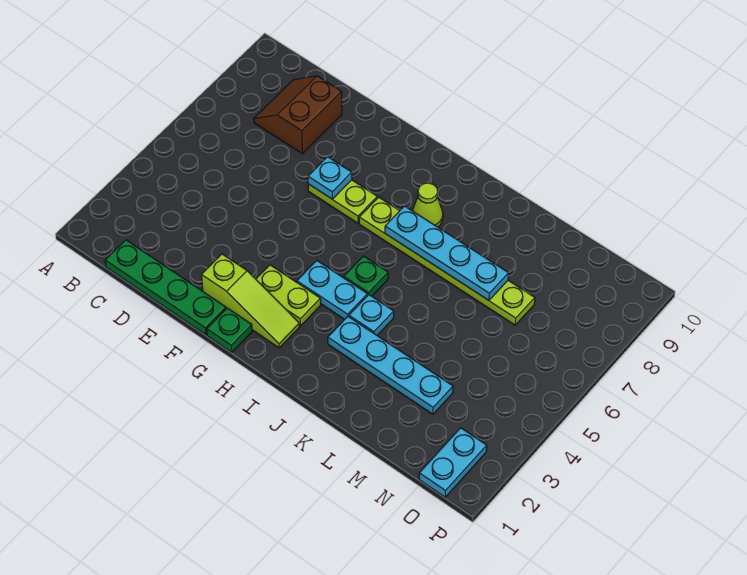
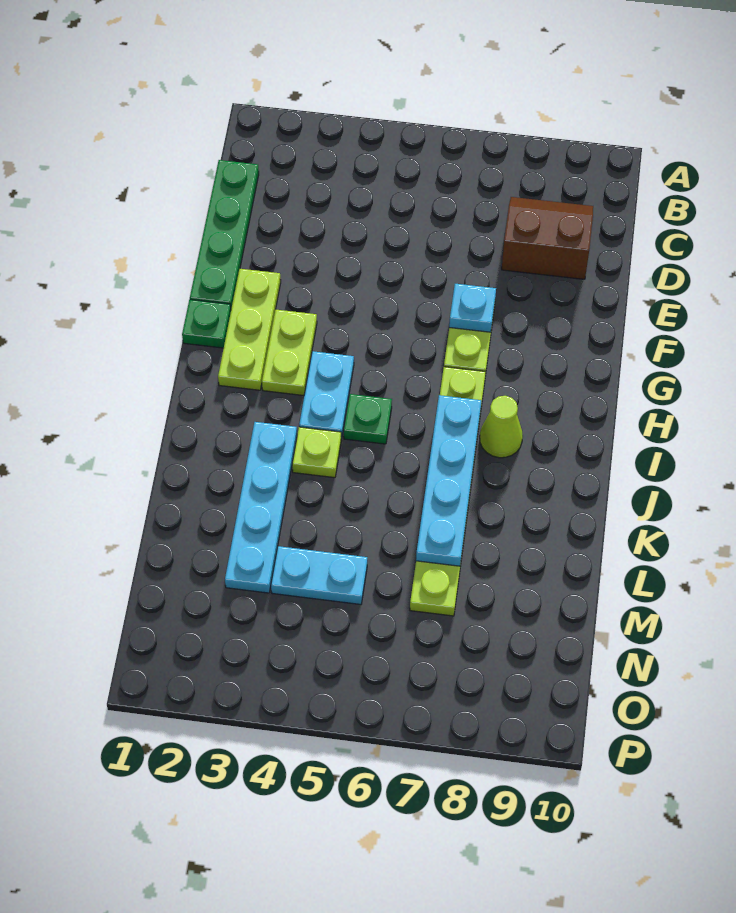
lime 1x3 slope [202,254,300,348] -> lime 1x3 plate [218,269,281,390]
cyan 1x1 plate [349,295,394,335] -> lime 1x1 plate [292,427,341,478]
cyan 1x2 plate [419,428,487,497] -> cyan 1x2 plate moved to [271,546,367,604]

